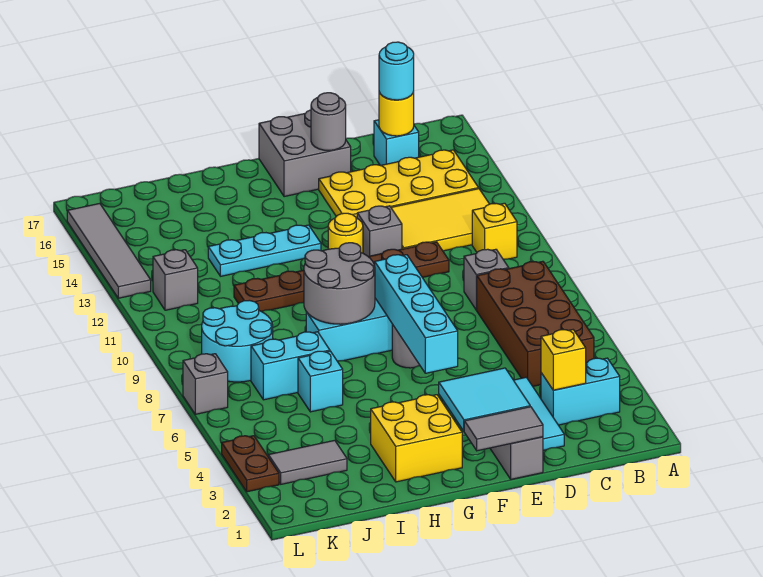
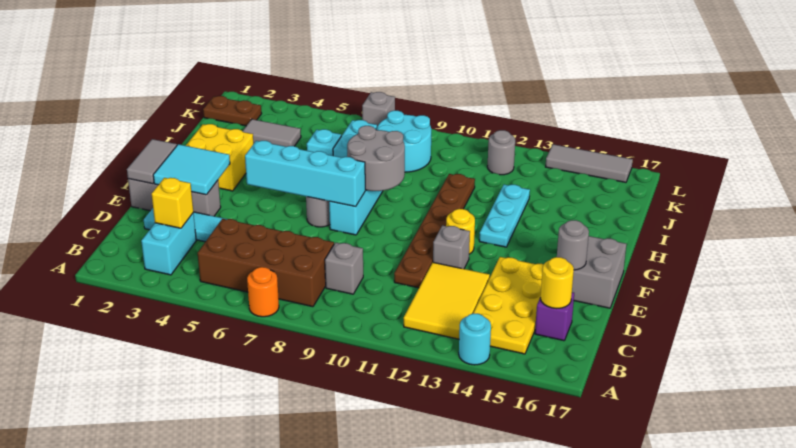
none -> orange 1x1 round brick [247,267,279,317]
yellow 1x1 brick [472,203,517,259] -> none
cyan 1x1 brick [374,120,419,165] -> purple 1x1 brick [535,292,574,341]
cyan 1x1 round brick [379,42,414,100] -> cyan 1x1 round brick moved to [459,313,491,365]
grey 1x2 tile [268,440,347,484] -> grey 1x2 tile turned to [242,119,301,147]
grey 1x1 brick [153,250,198,310] -> grey 1x1 round brick [487,130,515,175]
brown 1x2 plate [222,436,279,492] -> brown 1x2 plate moved to [203,96,262,126]
grey 1x4 tile [67,203,151,298] -> grey 1x3 tile [546,144,633,182]

